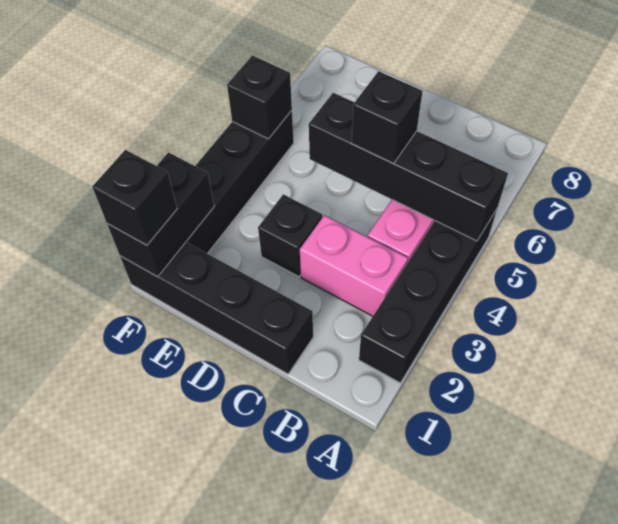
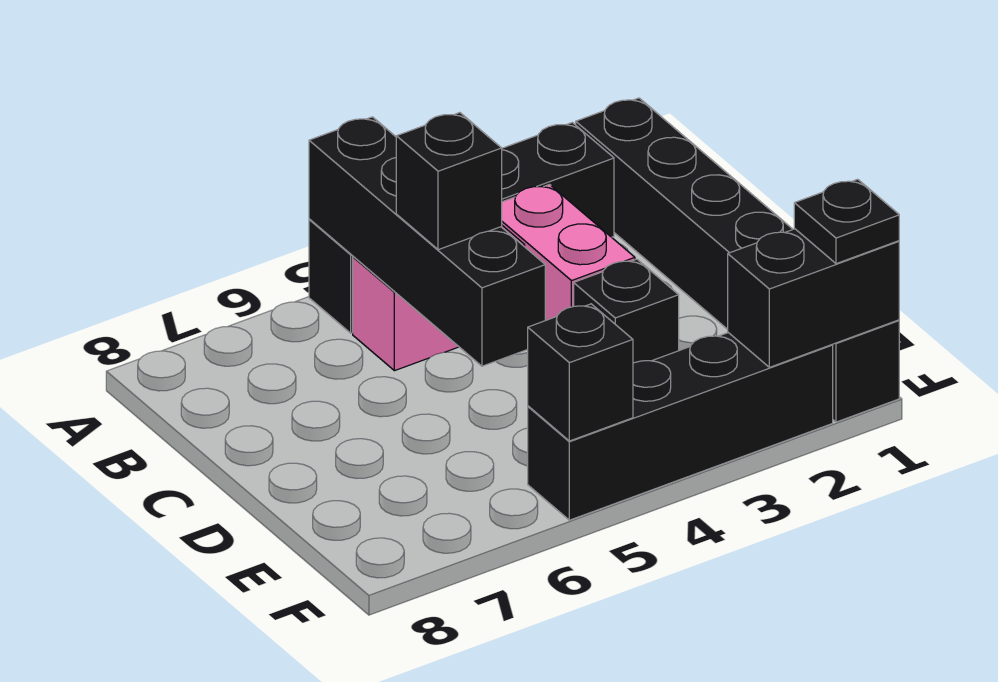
black 1x4 brick [120,242,313,374] -> black 1x6 brick [576,98,899,422]
black 1x1 brick [92,150,177,245] -> black 1x1 plate [794,179,899,264]

